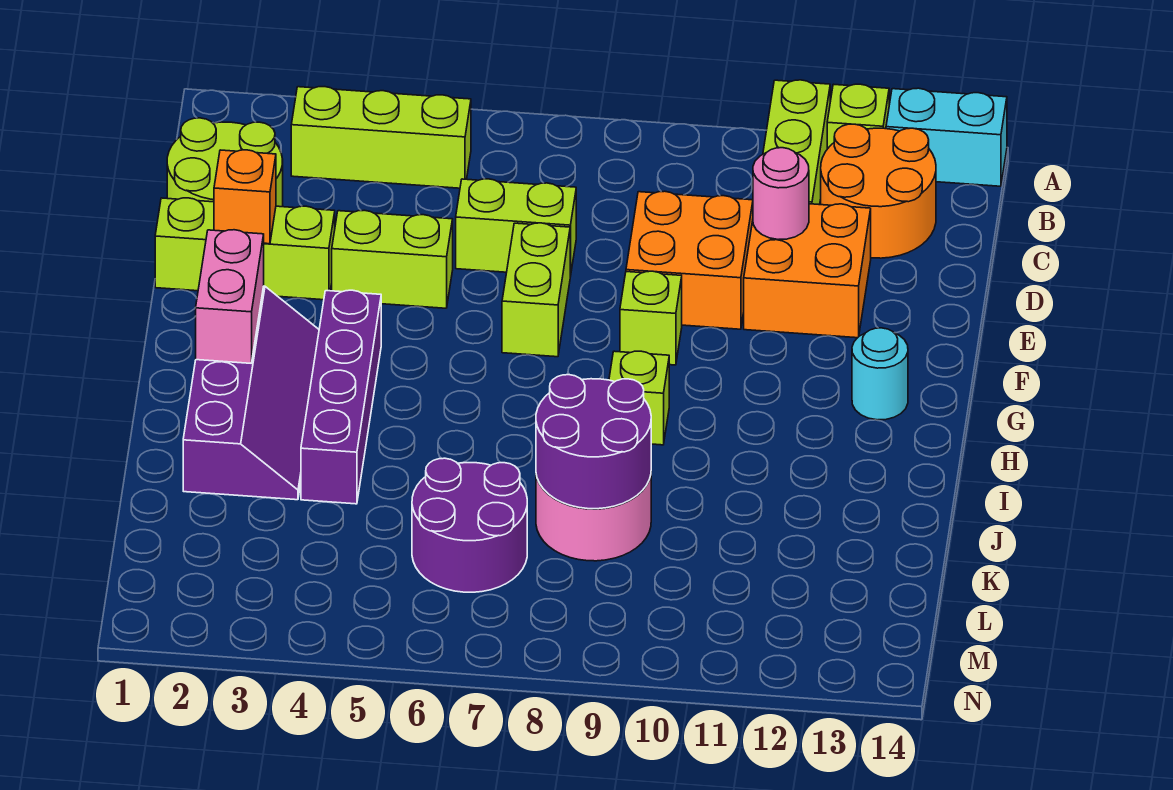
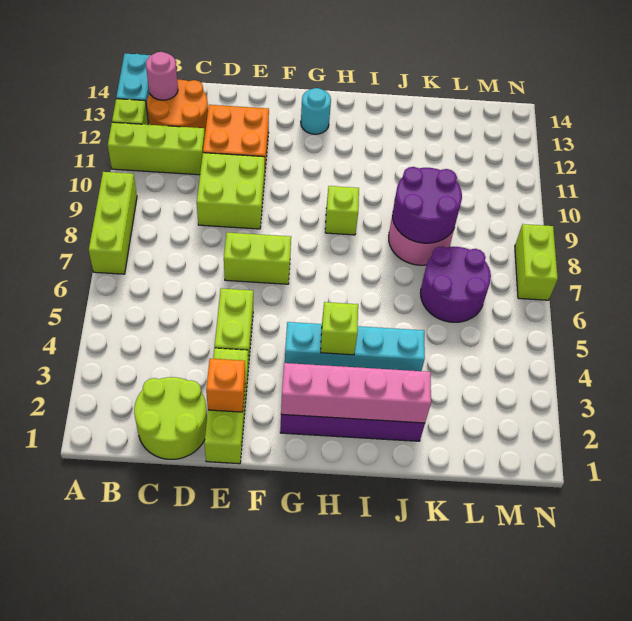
lime 1x3 brick [291,87,471,188] -> lime 1x3 brick moved to [89,172,137,274]
lime 1x2 brick [456,179,576,277] -> lime 1x2 brick moved to [515,224,558,300]
orange 2x2 brick [626,191,753,329] -> lime 2x2 brick [197,153,265,229]
pink 1x1 round brick [753,148,809,239] -> pink 1x1 round brick moved to [146,52,178,100]
lime 1x1 brick [620,271,682,365] -> lime 1x1 brick moved to [321,302,358,355]
pink 1x2 brick [196,230,264,363] -> pink 1x4 brick [281,363,431,423]
purple 1x4 brick [301,290,381,504] -> cyan 1x4 brick [285,322,425,371]

